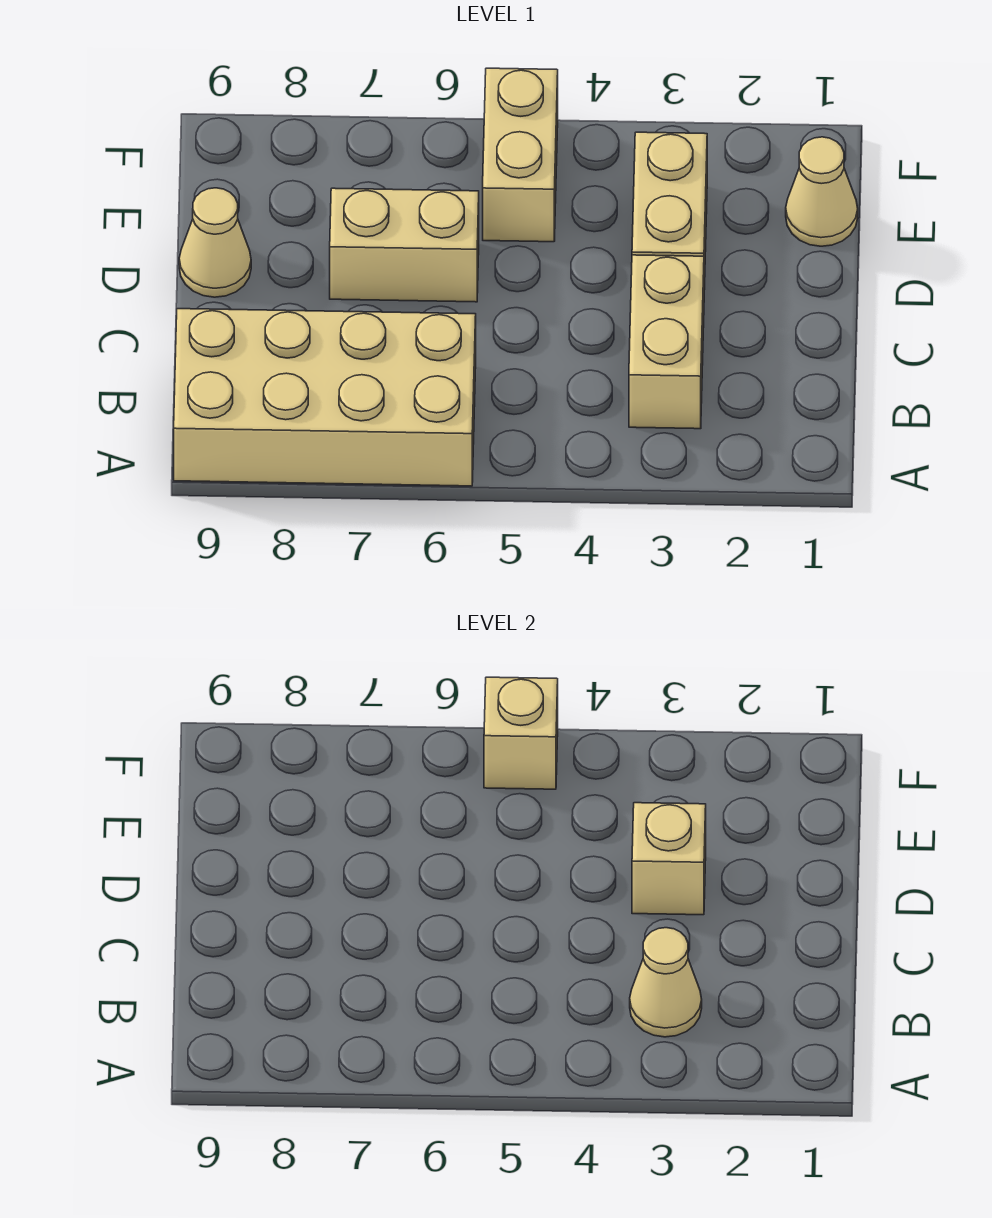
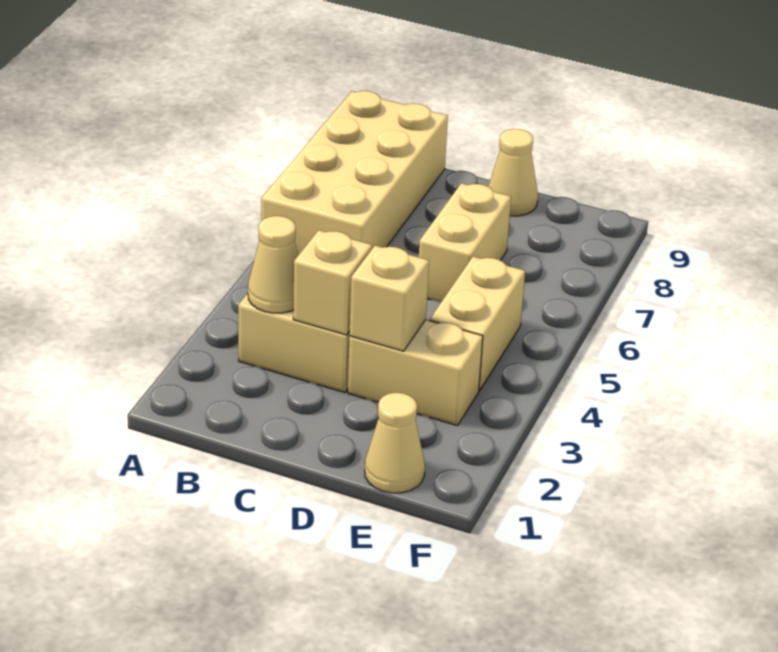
tan 1x2 brick [483,68,558,242] -> tan 1x2 brick turned to [430,257,525,391]
tan 1x1 brick [484,677,558,789] -> tan 1x1 brick moved to [293,230,372,335]

